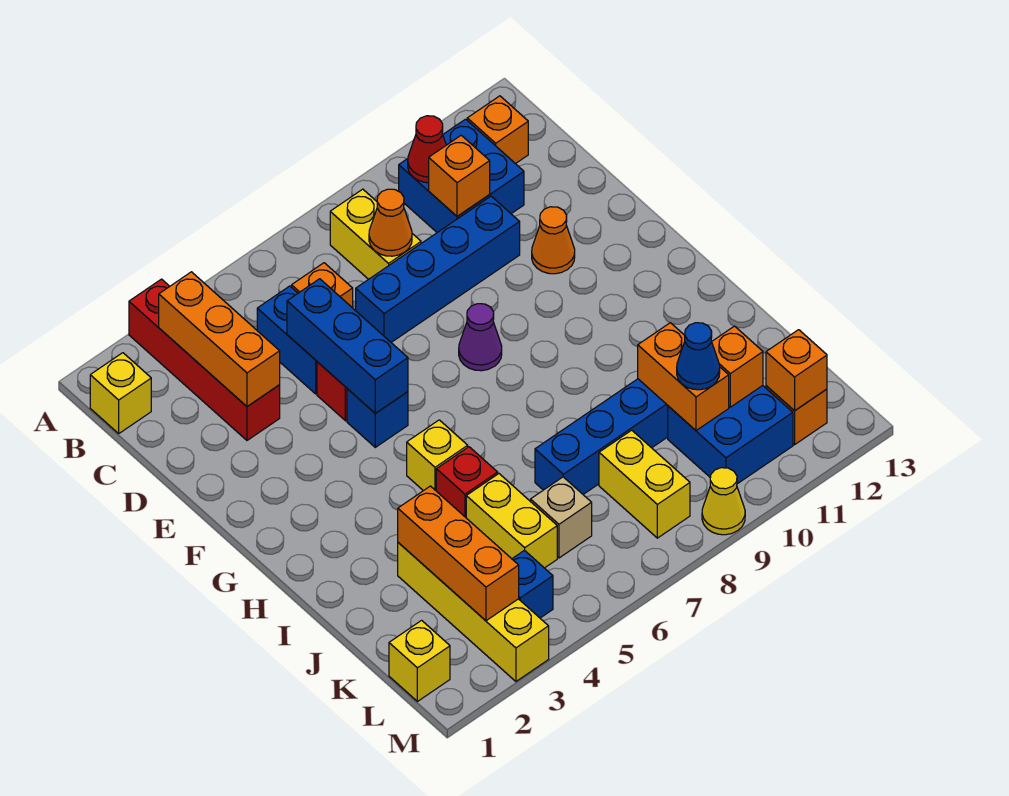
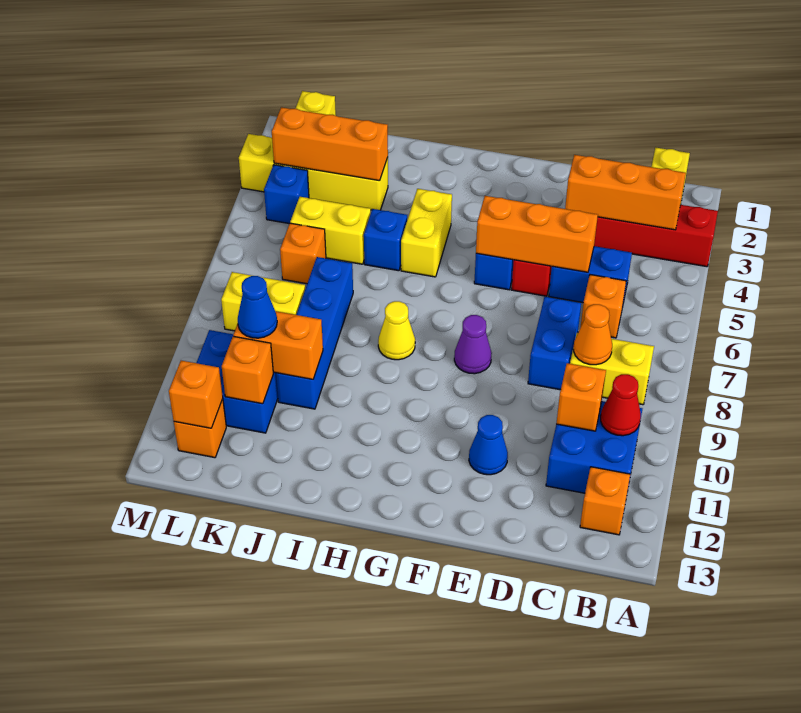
blue 1x3 brick [287,279,408,413] -> orange 1x3 brick [476,196,598,272]
blue 1x4 brick [356,196,520,342] -> blue 1x2 brick [528,297,581,390]
orange 1x1 cone [532,207,575,274] -> blue 1x1 cone [469,415,508,475]
yellow 1x1 brick [407,420,468,491] -> yellow 1x2 brick [401,189,452,277]
red 1x1 brick [436,447,498,517] -> blue 1x1 brick [364,209,407,271]
tan 1x1 brick [531,477,592,558] -> orange 1x1 brick [280,223,326,284]
yellow 1x1 cone [702,468,745,535] -> yellow 1x1 cone moved to [378,301,415,360]

